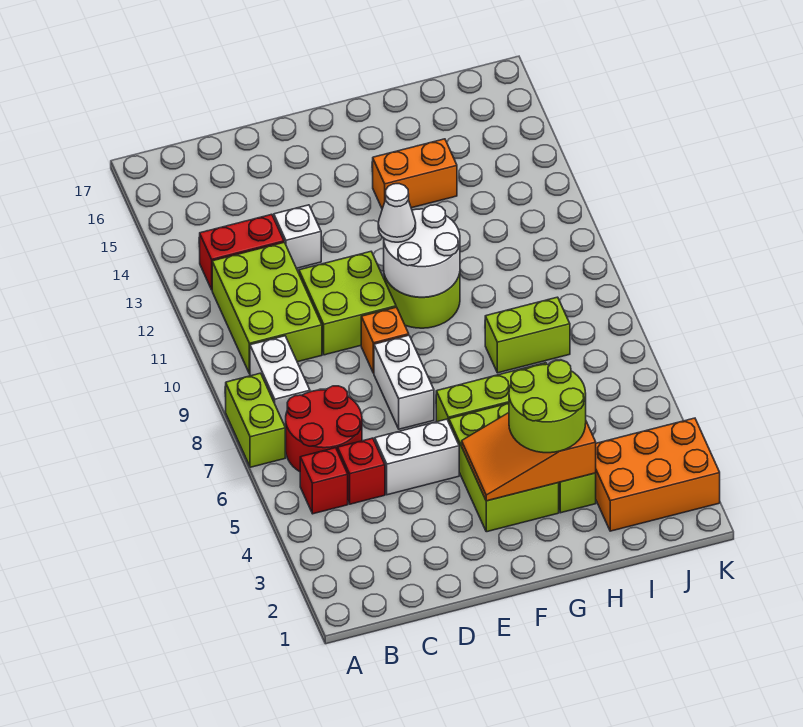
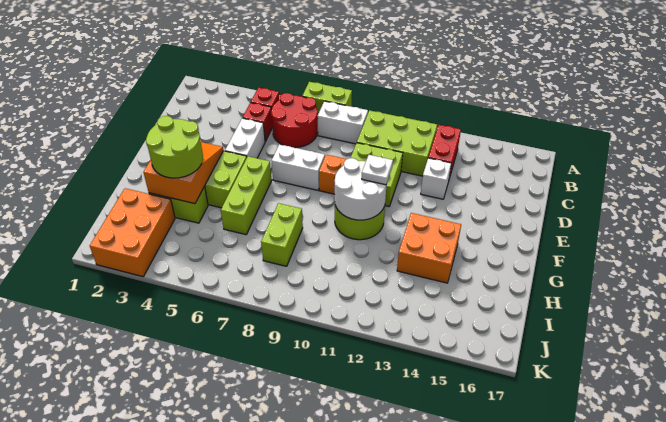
white 1x1 cone [378,184,416,242] -> white 1x1 plate [362,155,393,185]
orange 1x2 brick [373,139,457,209] -> orange 2x2 brick [397,213,461,283]

